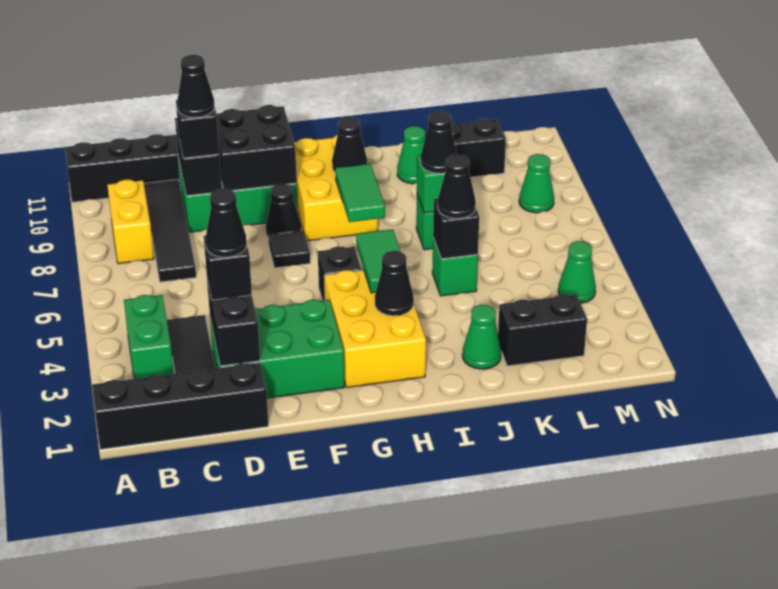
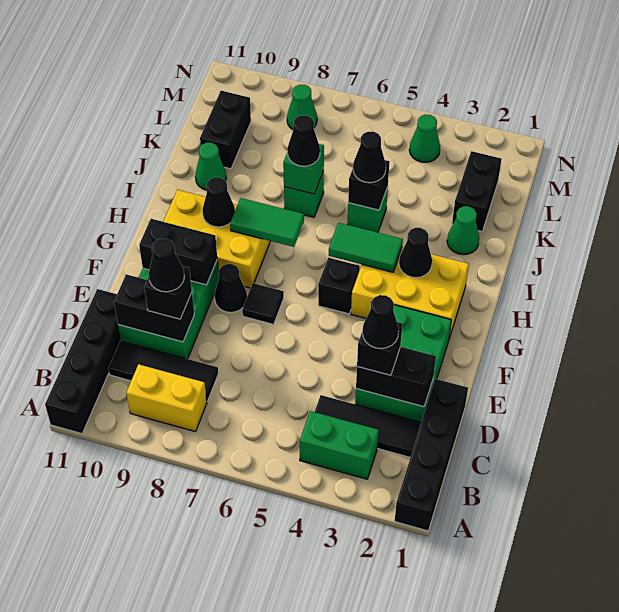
black 1x4 tile [144,180,196,282] -> black 1x3 tile [108,341,218,401]
black 2x2 brick [217,105,297,190] -> black 1x2 brick [139,219,217,285]

